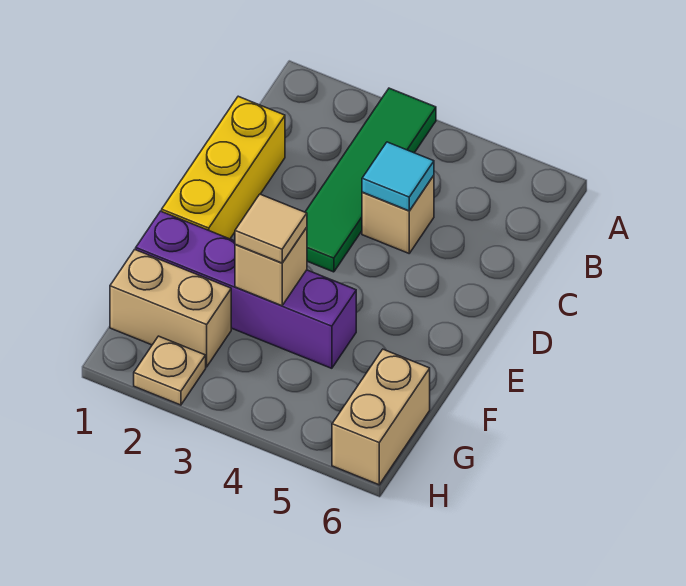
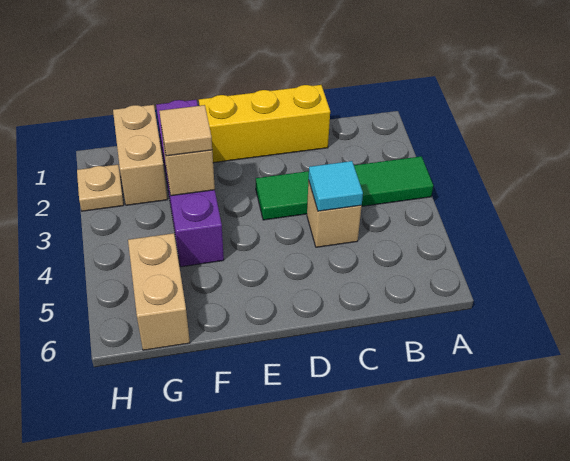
tan 1x2 brick [332,349,430,485] -> tan 1x2 brick turned to [128,233,190,350]

